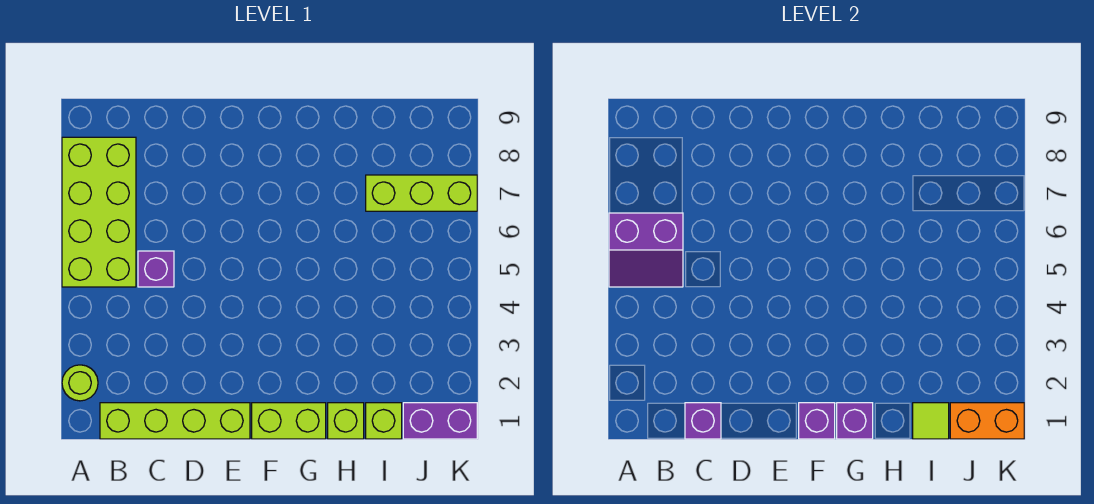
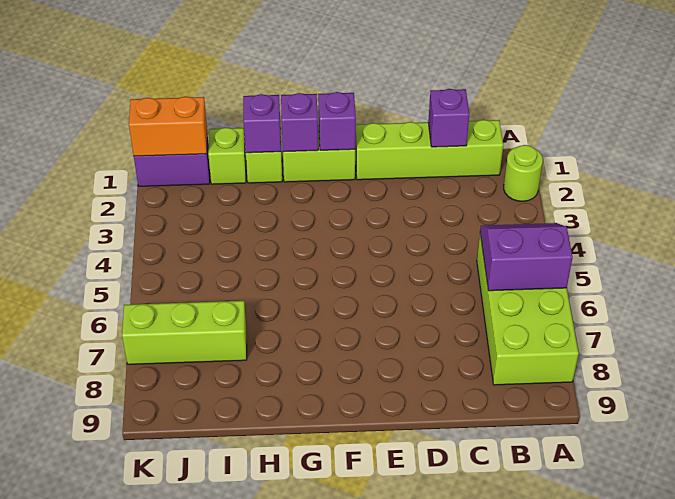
purple 1x1 brick [138,251,174,287] -> purple 1x1 brick moved to [243,94,281,153]
lime 1x1 tile [913,403,949,439] -> none

